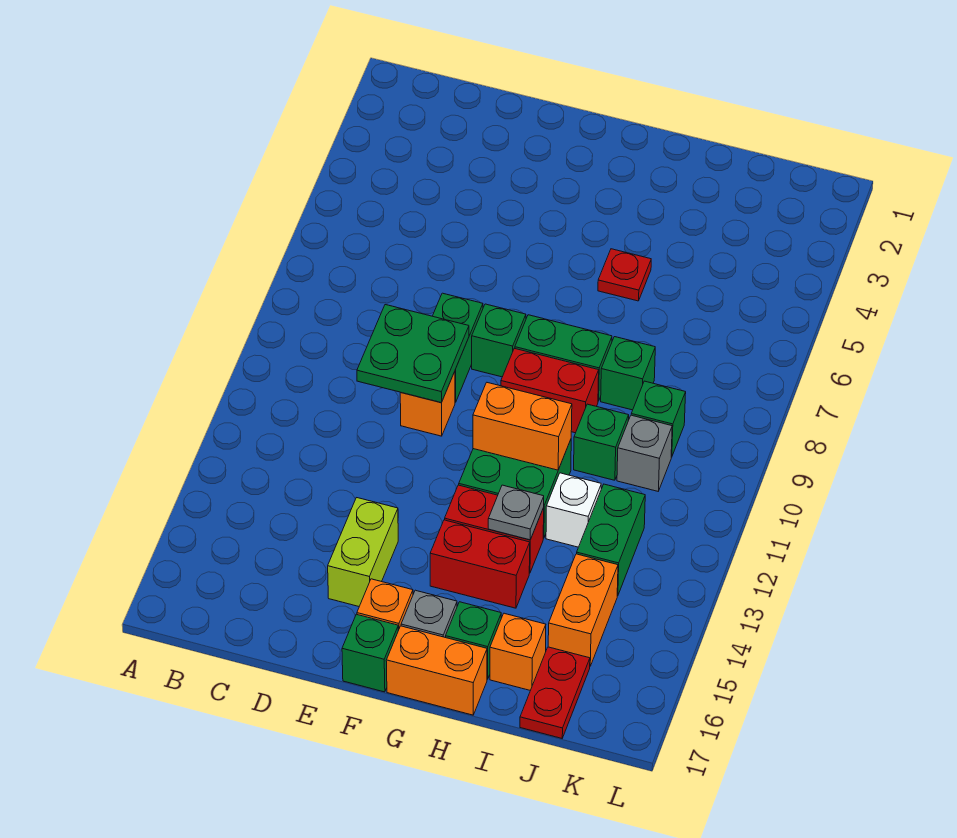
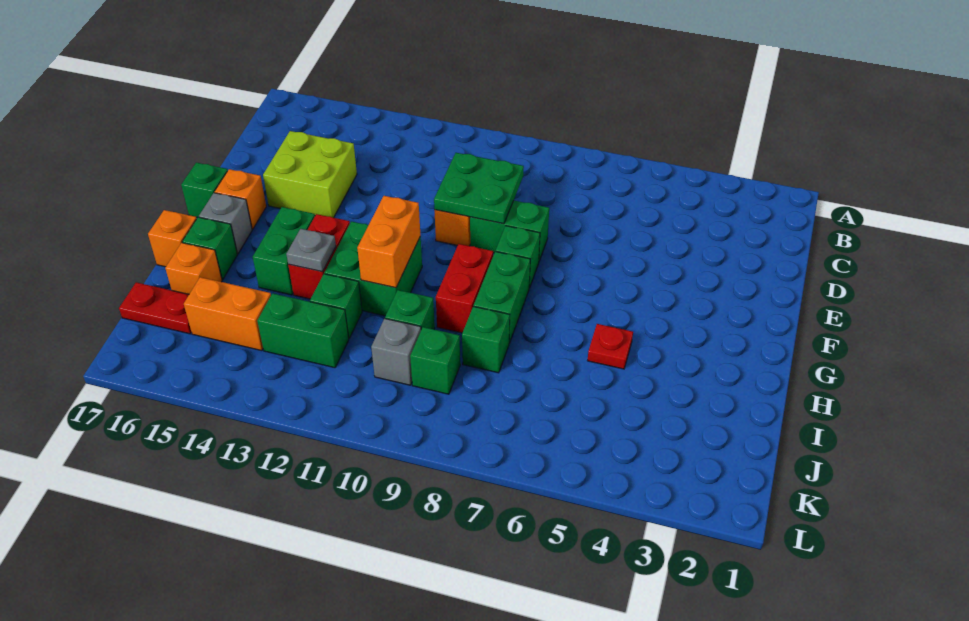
lime 1x2 brick [328,498,398,606] -> lime 2x2 brick [263,131,357,218]
red 1x2 brick [430,520,530,608] -> green 1x2 brick [253,207,315,295]
orange 1x2 brick [386,626,487,715] -> orange 1x1 brick [148,210,197,267]
white 1x1 brick [546,473,601,547] -> green 1x1 brick [310,274,362,338]

